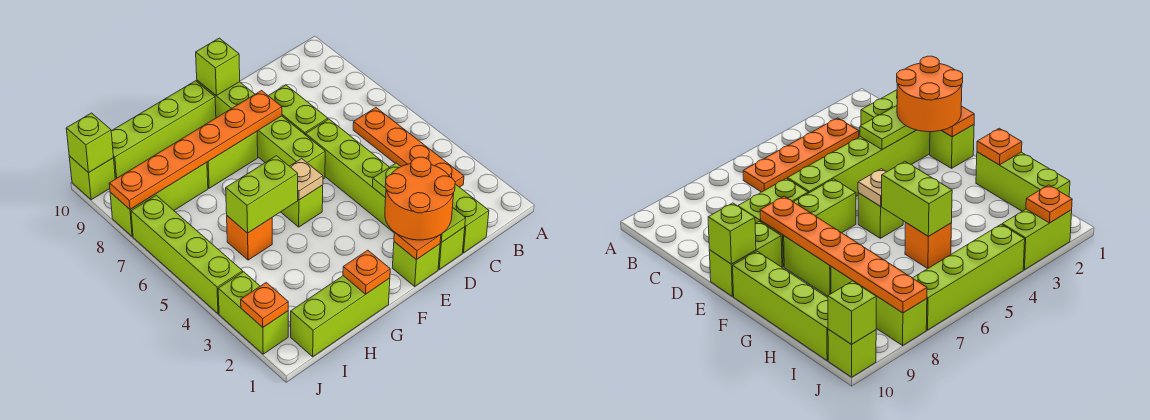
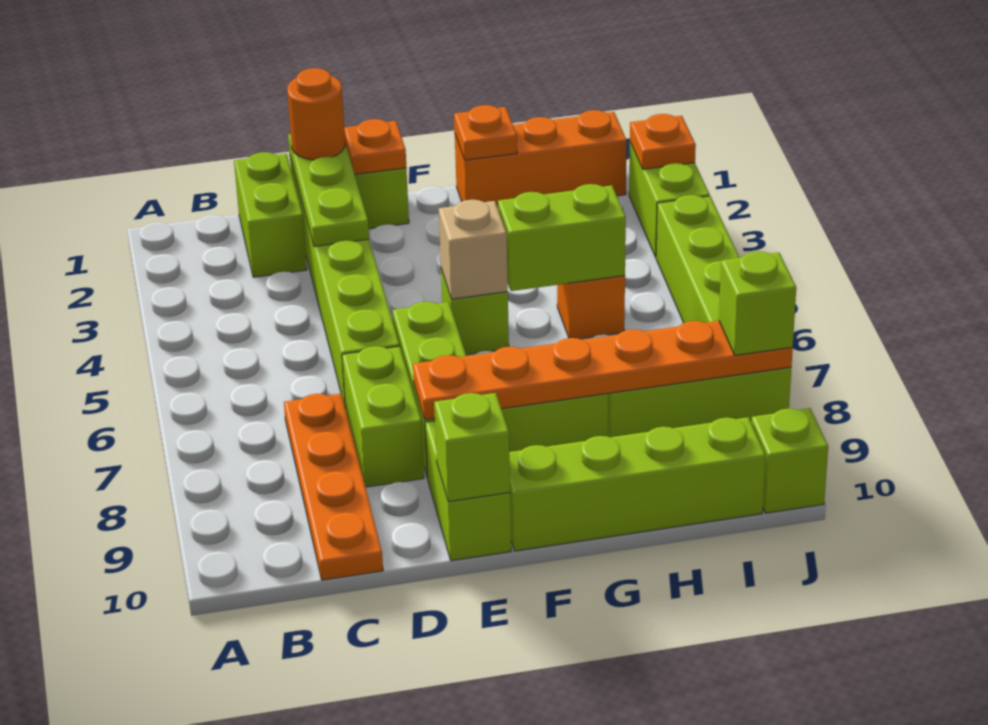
orange 1x4 plate [353,108,464,187] -> orange 1x4 plate moved to [284,394,383,580]
orange 2x2 round brick [385,157,455,240] -> orange 1x1 round brick [287,68,345,160]
tan 1x1 plate [290,159,323,200] -> tan 1x1 brick [439,200,508,299]
lime 1x3 brick [291,276,390,357] -> orange 1x3 brick [455,110,627,208]
lime 1x1 brick [66,113,114,173] -> lime 1x1 brick moved to [719,251,796,355]

